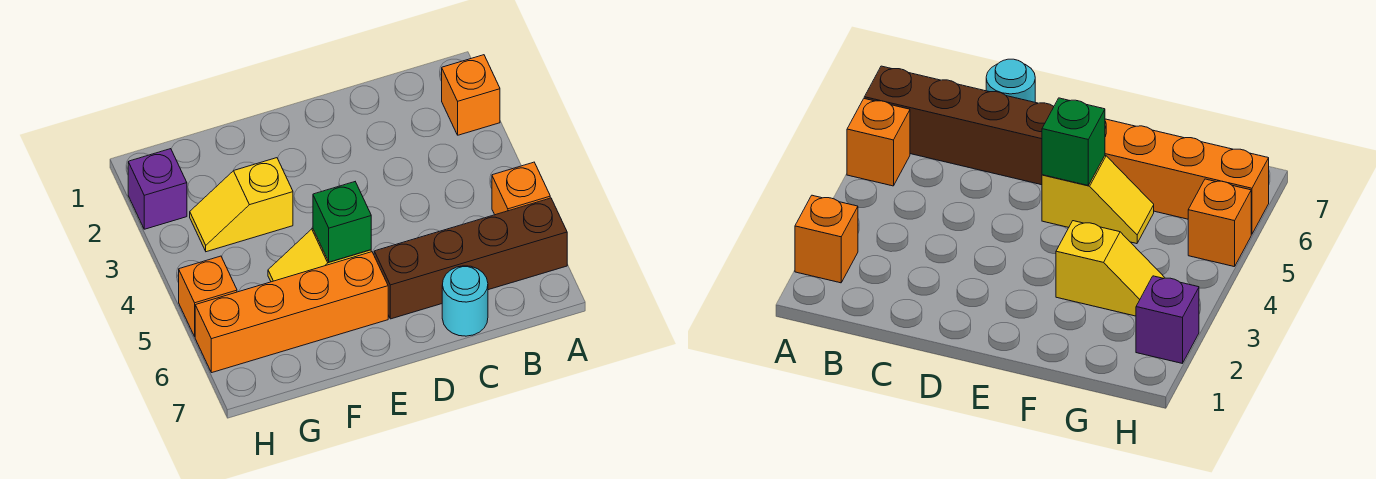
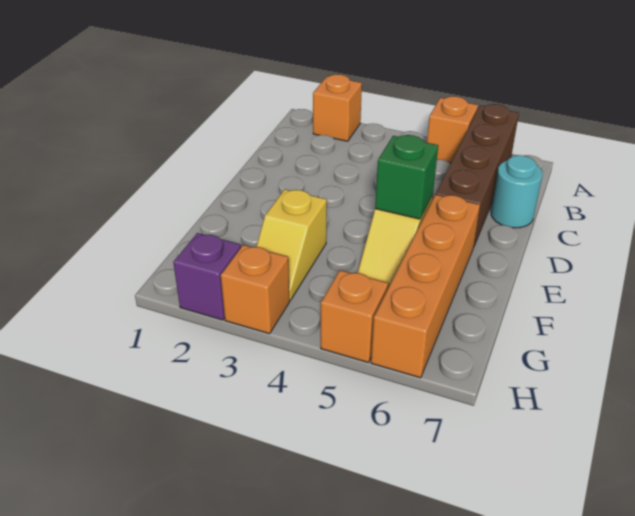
none -> orange 1x1 brick [221,245,289,334]

